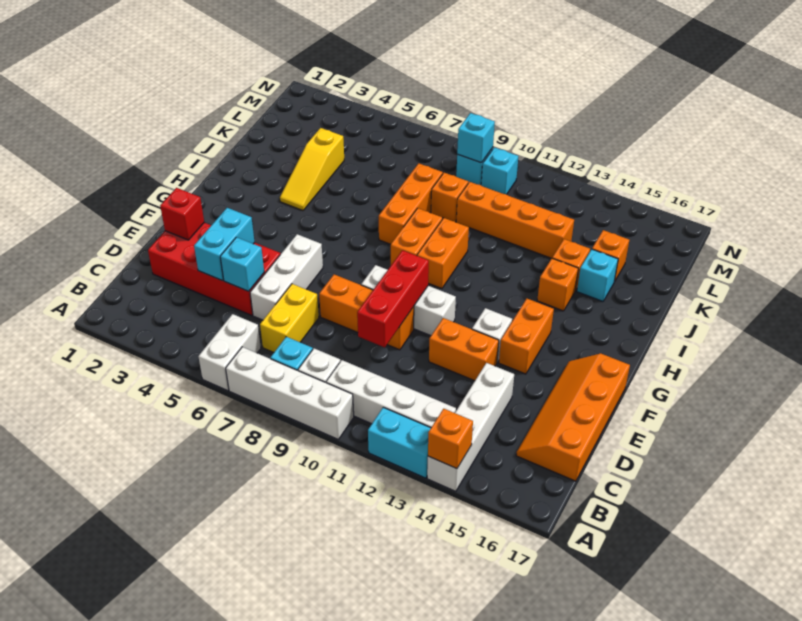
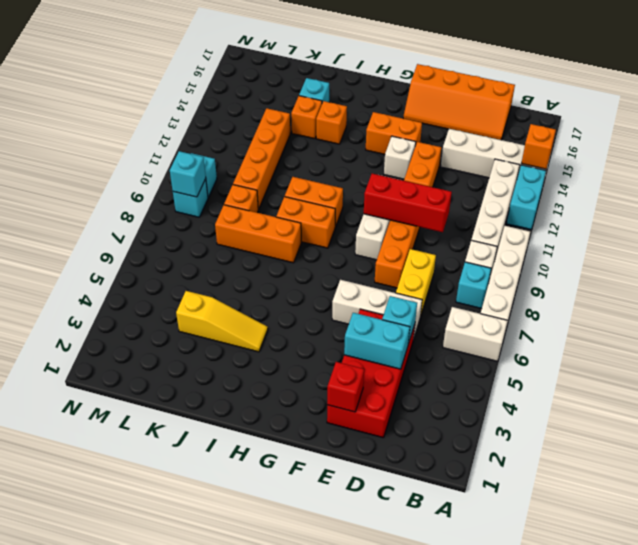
yellow 1x2 brick [260,284,319,352] -> yellow 1x2 brick turned to [396,249,436,316]
orange 1x1 brick [592,230,629,282] -> none

